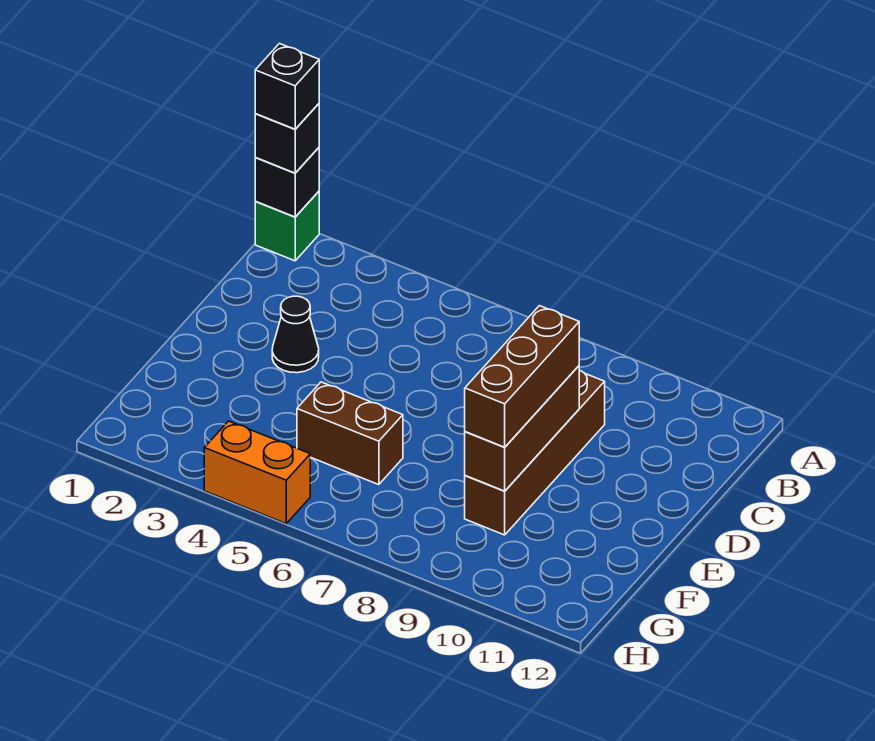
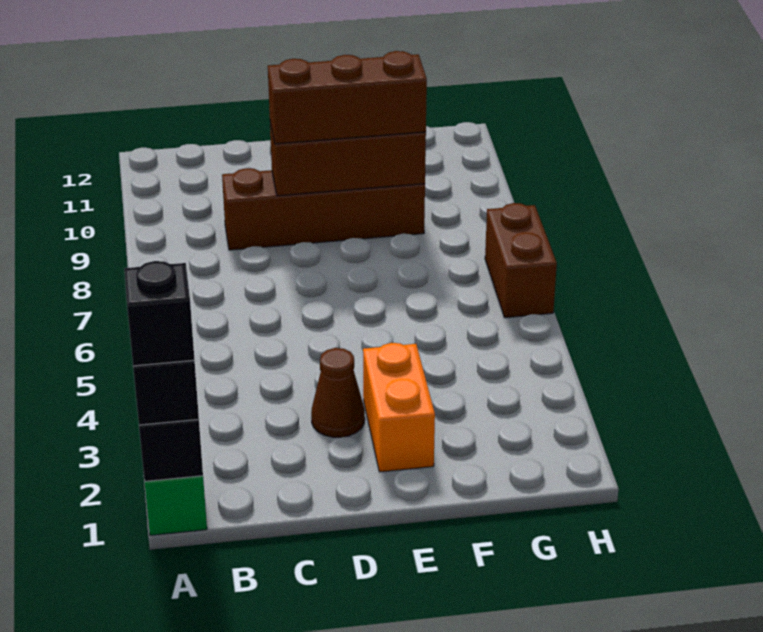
black 1x1 cone [272,296,319,373] -> brown 1x1 cone [311,348,365,437]
brown 1x2 brick [297,382,403,485] -> brown 1x2 brick moved to [485,203,557,318]
orange 1x2 brick [204,421,310,523] -> orange 1x2 brick moved to [363,343,435,472]

